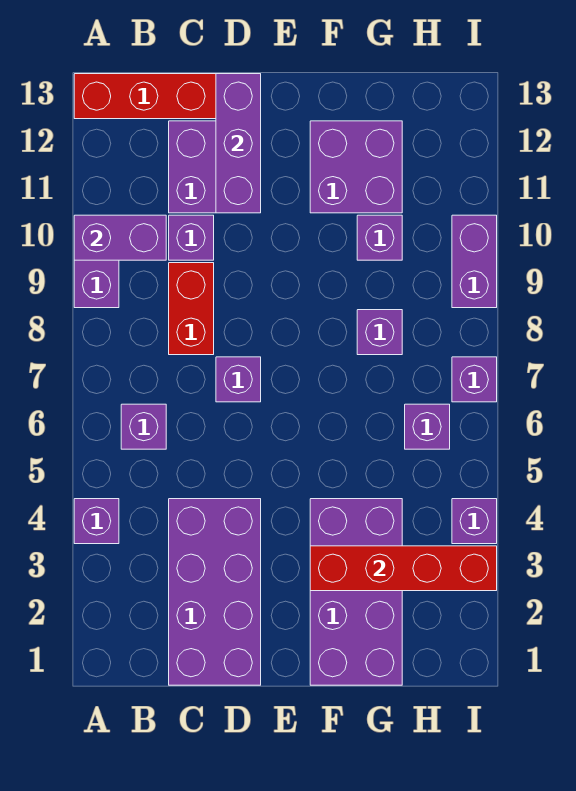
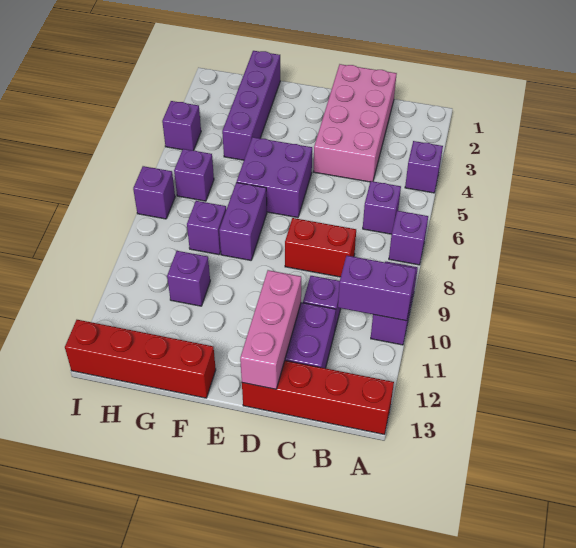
purple 2x4 brick [169,499,261,685] -> pink 2x4 brick [314,64,397,182]
red 1x2 brick [169,263,214,355] -> red 1x2 brick turned to [285,218,356,277]
purple 1x1 brick [216,357,261,402] -> purple 1x1 brick moved to [389,211,428,265]
purple 1x3 brick [216,74,261,213] -> pink 1x3 brick [240,270,301,389]
purple 2x4 brick [310,499,402,685] -> purple 1x4 brick [222,51,280,160]
red 1x4 brick [310,546,497,591] -> red 1x4 brick moved to [65,320,216,398]
purple 2x2 brick [310,121,402,213] -> purple 2x2 brick moved to [237,137,312,218]
purple 1x2 brick [452,215,497,308] -> purple 1x2 brick moved to [219,182,267,260]

